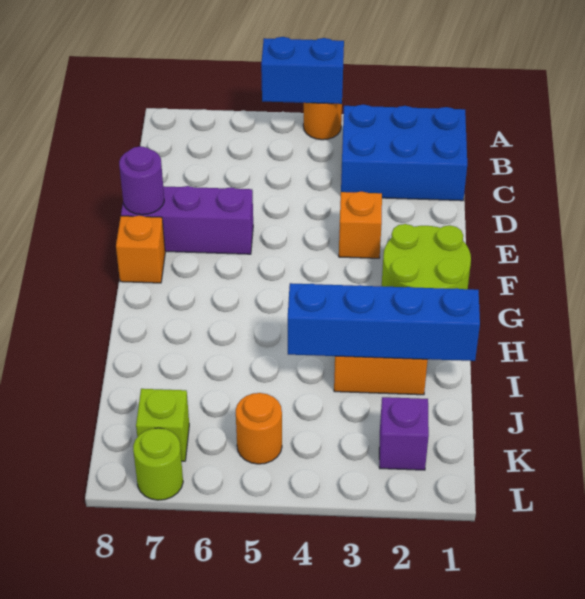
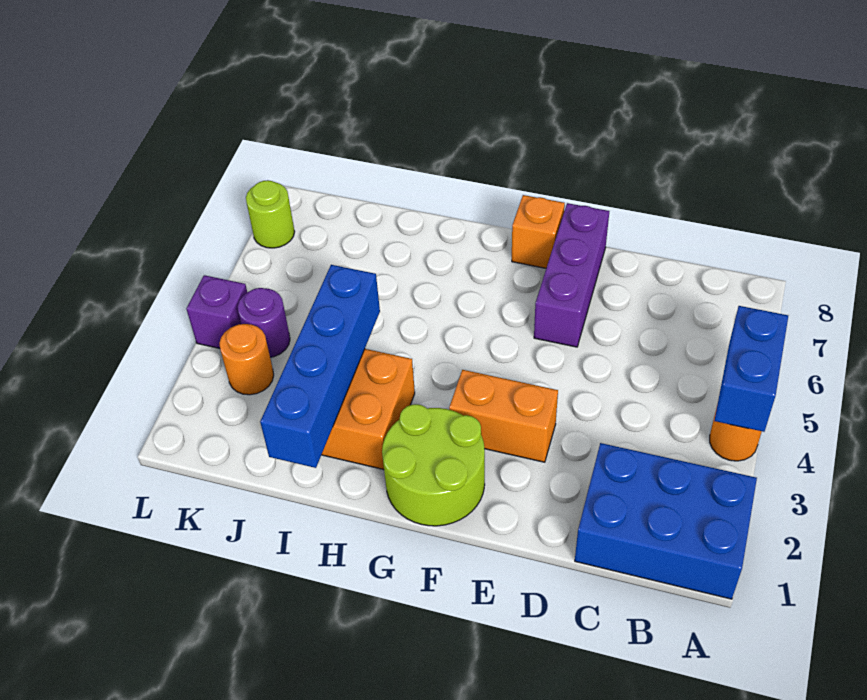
blue 2x3 brick [341,105,467,201] -> blue 2x3 brick turned to [575,443,757,599]
orange 1x1 brick [339,192,382,258] -> orange 1x2 brick [449,370,558,462]
purple 1x1 round brick [119,146,164,215] -> purple 1x1 round brick moved to [238,288,290,357]
purple 1x1 brick [379,397,429,470] -> purple 1x1 brick moved to [186,275,247,348]
orange 1x1 round brick [236,393,282,464] -> orange 1x1 round brick moved to [219,324,274,395]
lime 1x1 brick [136,389,189,461] -> none

